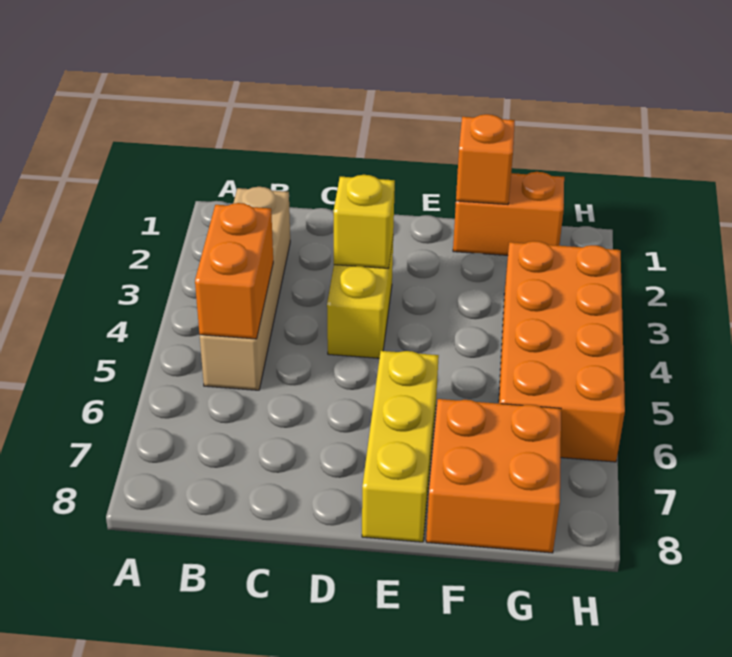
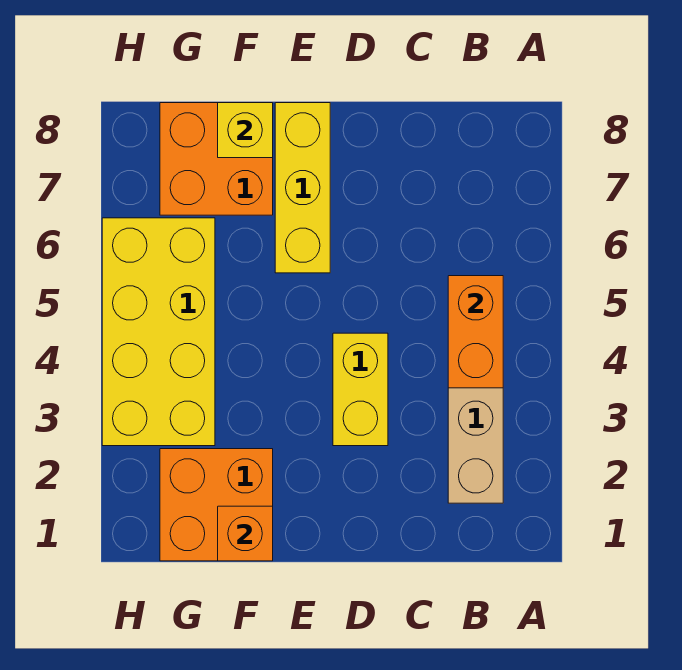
yellow 1x1 brick [333,175,395,269] -> yellow 1x1 brick moved to [218,103,273,158]
orange 1x2 brick [453,172,564,255] -> orange 2x2 brick [160,449,273,561]
orange 2x4 brick [499,241,625,462] -> yellow 2x4 brick [102,218,215,446]

